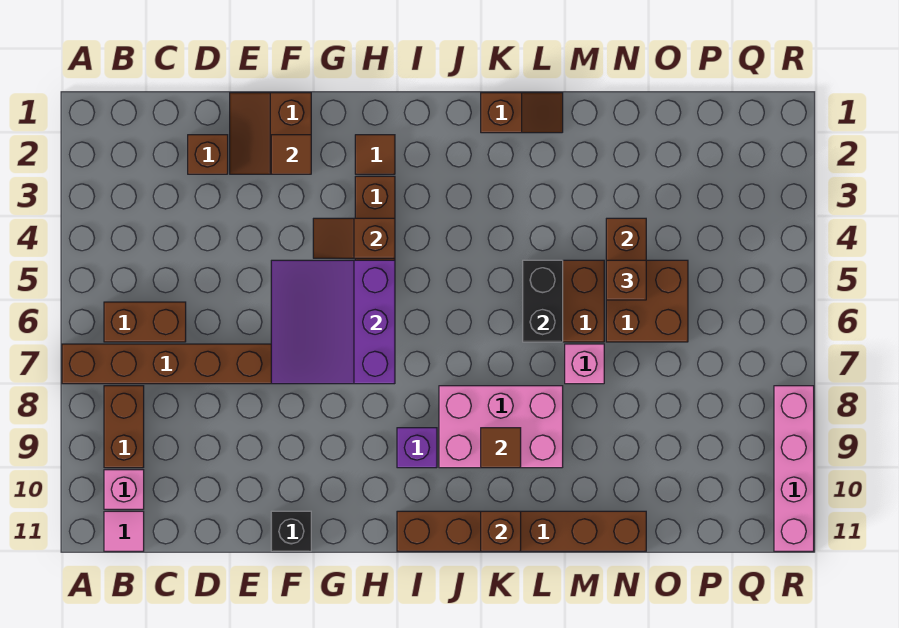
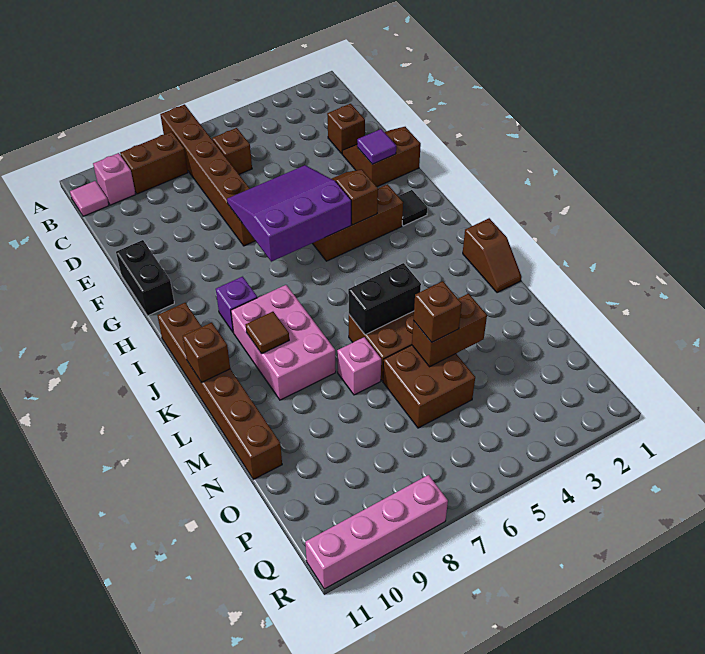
brown 1x2 brick [104,302,186,342] -> brown 1x1 brick [212,128,252,174]
brown 1x1 tile [271,135,311,174] -> purple 1x1 tile [357,129,396,164]
black 1x1 brick [271,511,311,551] -> black 1x2 brick [116,240,174,316]
brown 1x1 tile [355,135,395,174] -> black 1x1 tile [398,190,427,226]

